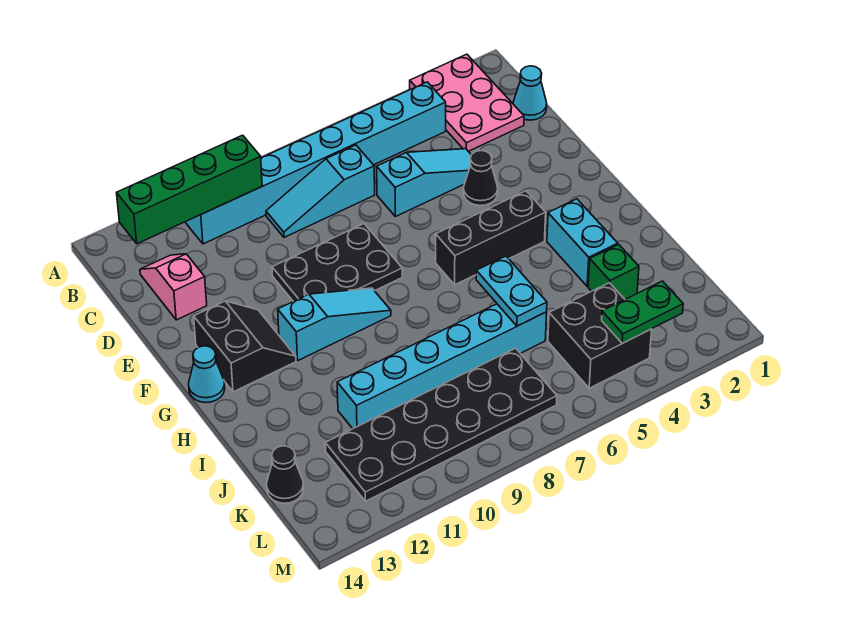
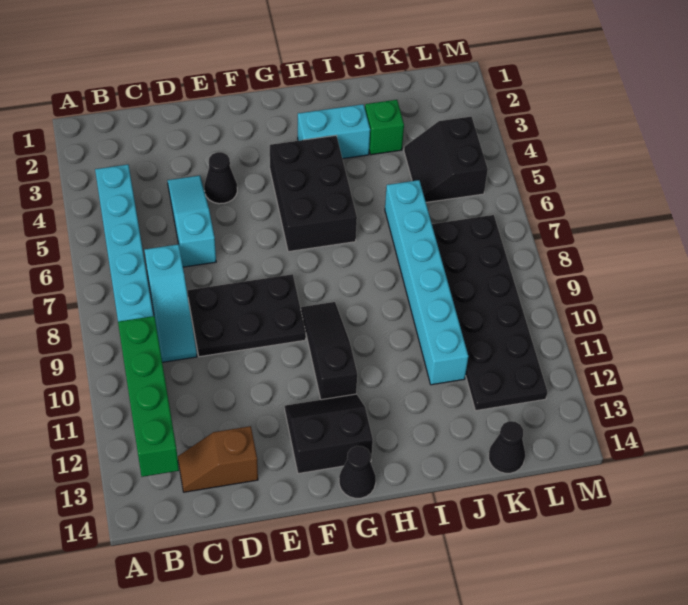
pink 2x3 plate [410,54,524,151] -> none
cyan 1x1 cone [513,66,547,120] -> none
pink 1x2 slope [140,254,207,320] -> brown 1x2 slope [178,426,258,492]
black 2x3 plate [272,224,402,302] -> black 2x3 plate turned to [187,274,306,357]
black 1x3 brick [436,191,546,285] -> black 2x3 brick [270,135,357,252]
cyan 1x3 slope [278,288,391,360] -> black 1x3 slope [301,302,357,400]
cyan 1x1 cone [189,346,225,403] -> black 1x1 cone [339,446,376,498]
cyan 1x2 plate [476,256,547,326] -> none
black 2x2 brick [548,283,652,388] -> black 2x2 slope [404,117,488,202]
green 1x2 plate [602,281,683,343] -> none

